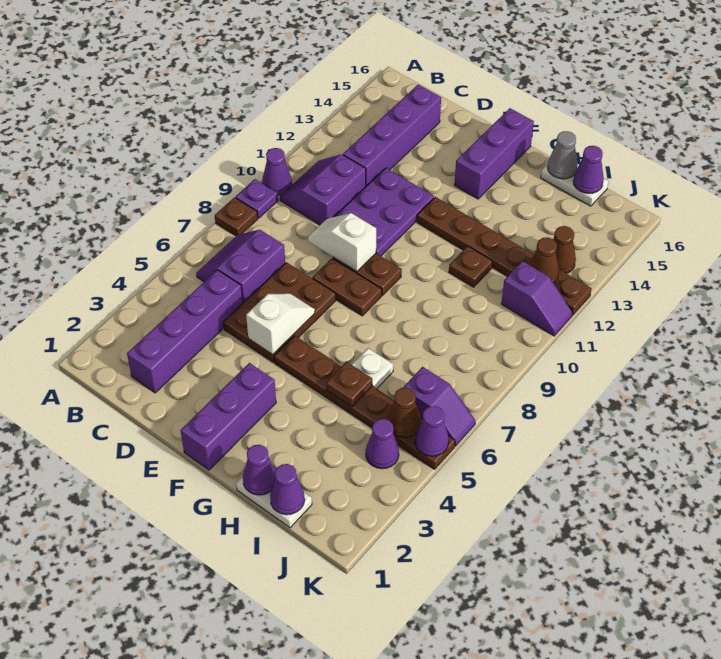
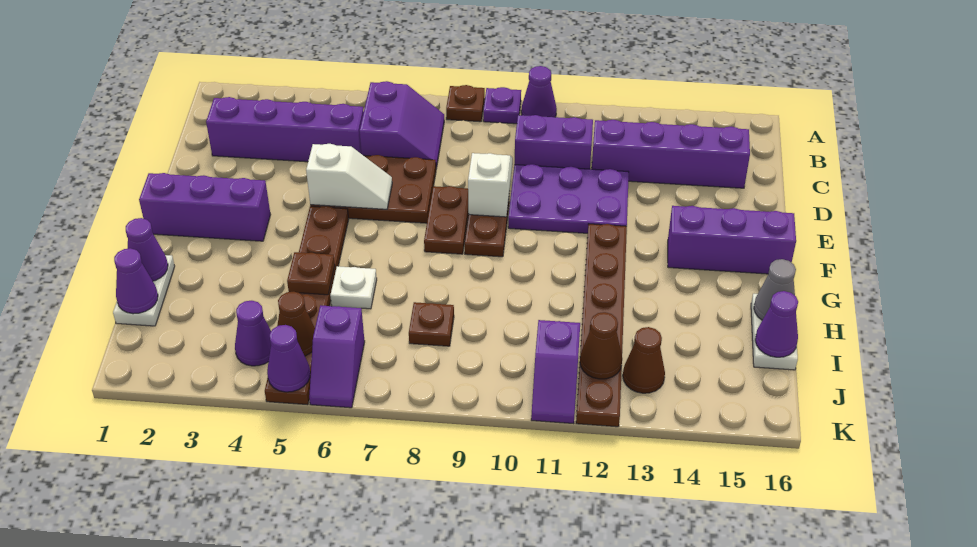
purple 2x2 slope [196,230,285,303] -> purple 2x2 slope turned to [360,81,444,168]
brown 1x1 plate [449,246,492,287] -> brown 1x1 plate moved to [409,302,454,346]

